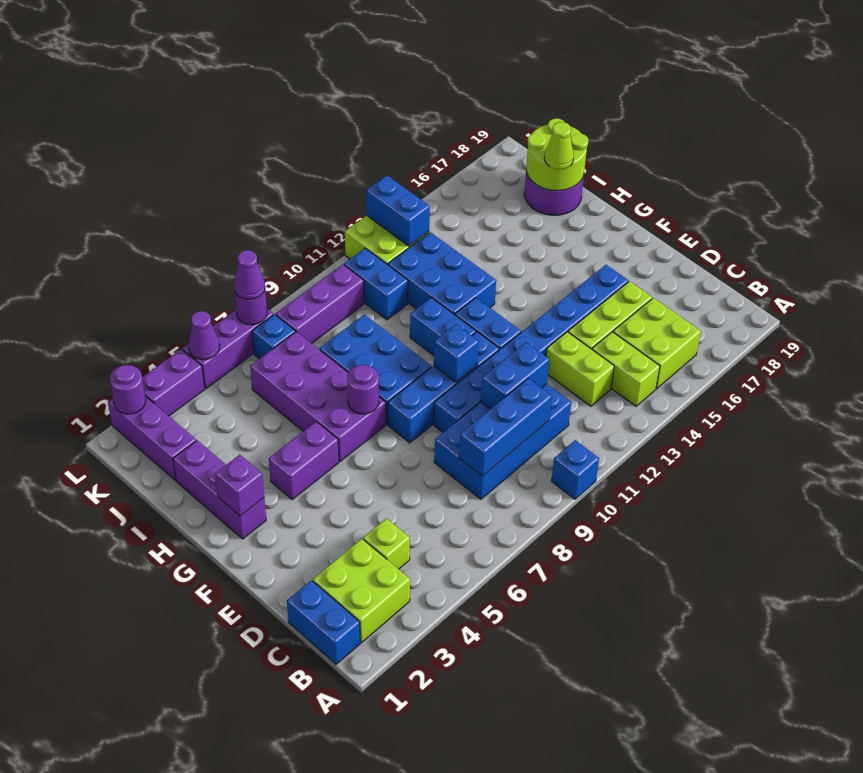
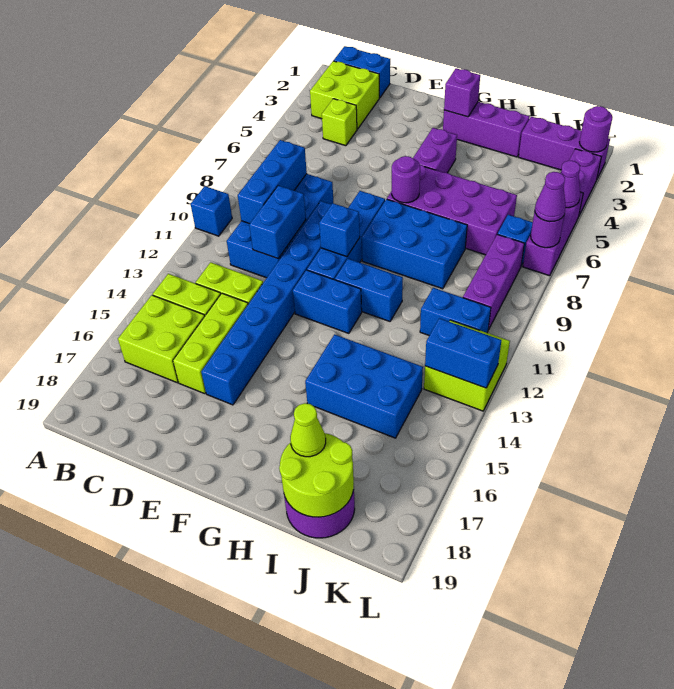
blue 2x3 brick [388,232,496,315] -> blue 2x3 brick moved to [305,334,423,438]

